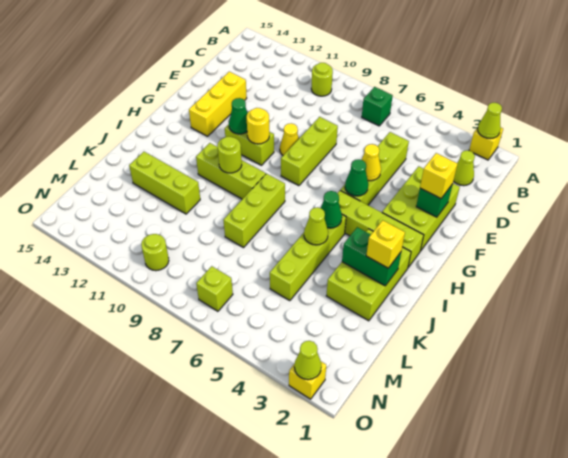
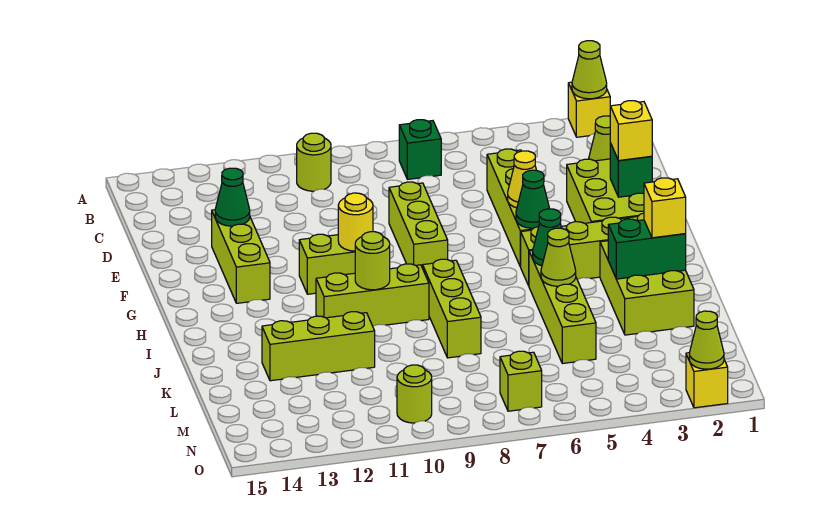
yellow 1x3 brick [189,72,247,136] -> lime 1x3 brick [212,210,270,303]
yellow 1x1 cone [280,123,299,155] -> none
green 1x1 cone [229,98,248,134] -> green 1x1 cone moved to [215,168,250,226]

